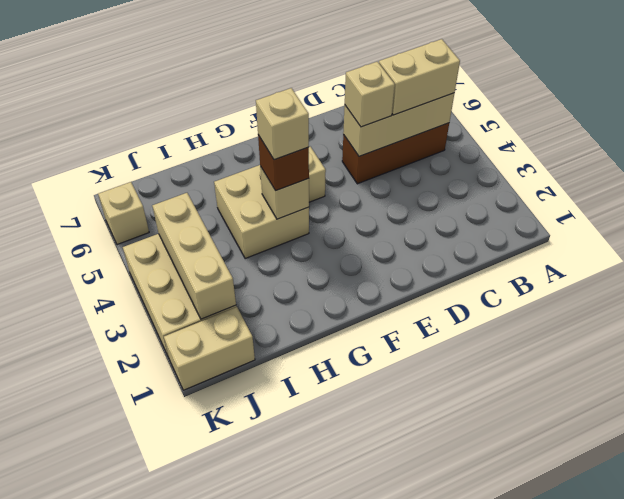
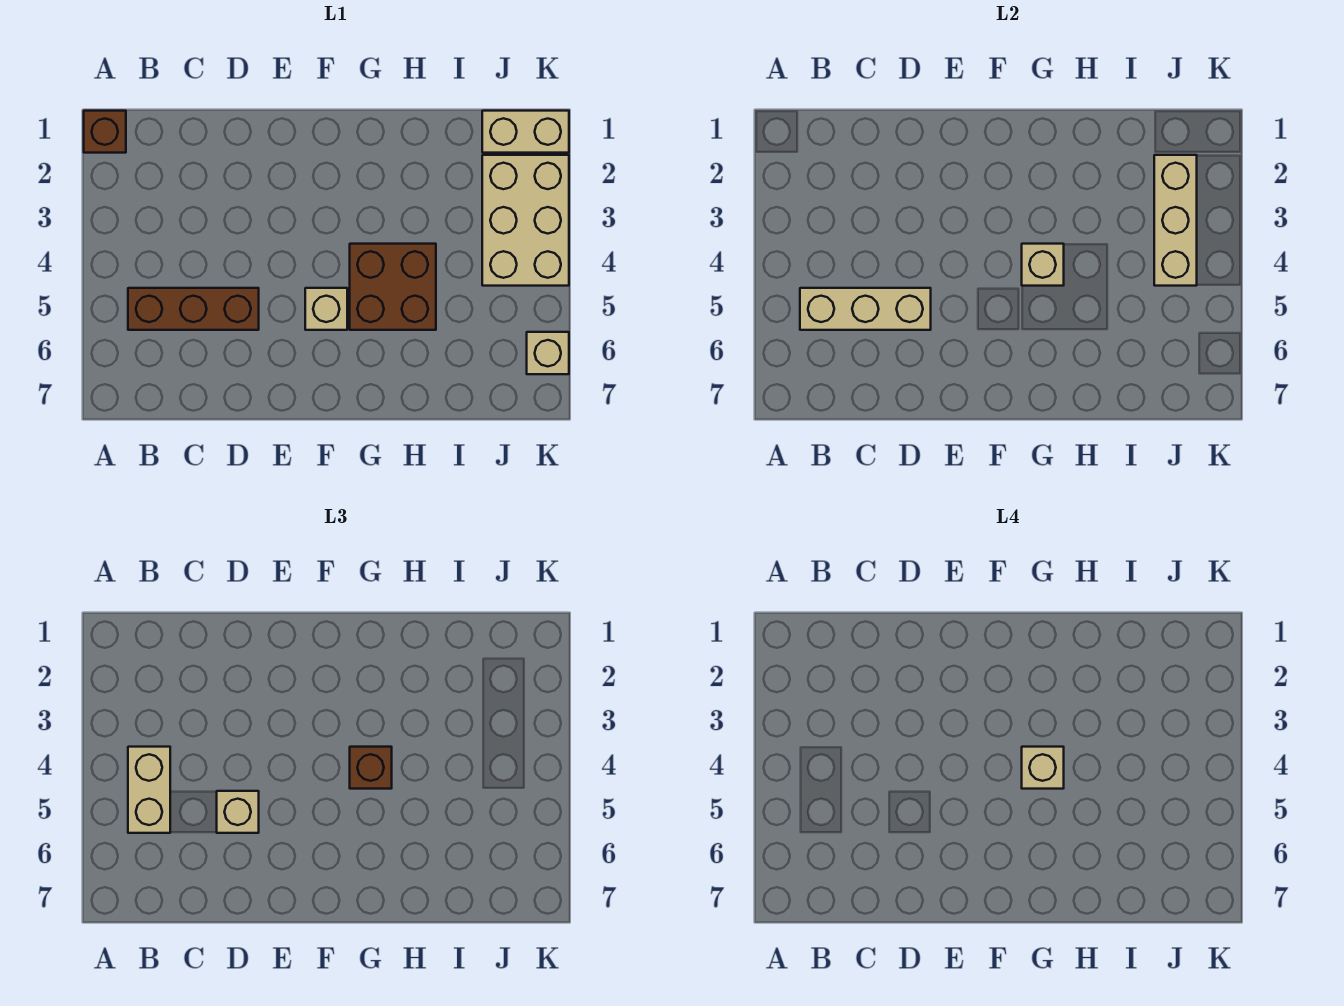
none -> brown 1x1 brick [84,111,126,153]
tan 1x2 brick [379,39,460,115] -> tan 1x2 brick turned to [128,747,170,833]
tan 2x2 brick [214,165,309,259] -> brown 2x2 brick [350,244,436,330]

